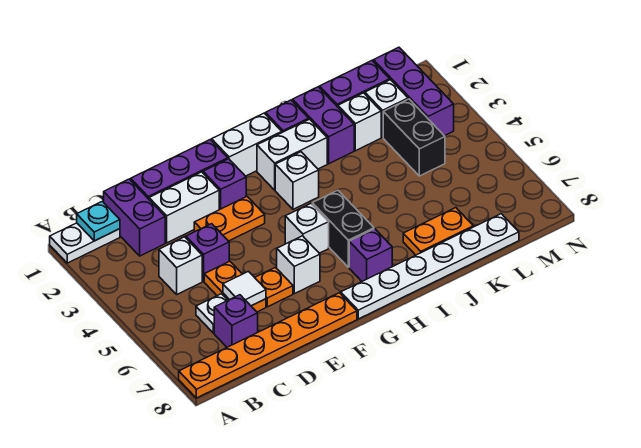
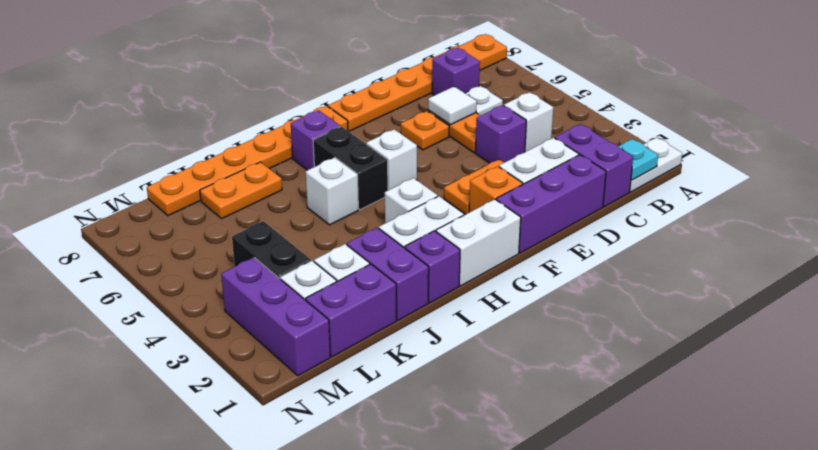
purple 1x1 brick [203,159,246,210] -> orange 1x1 brick [469,166,523,212]
white 1x1 brick [277,236,320,294] -> white 1x1 brick moved to [306,158,358,225]
white 1x6 plate [341,214,519,319] -> orange 1x6 plate [147,106,348,216]

